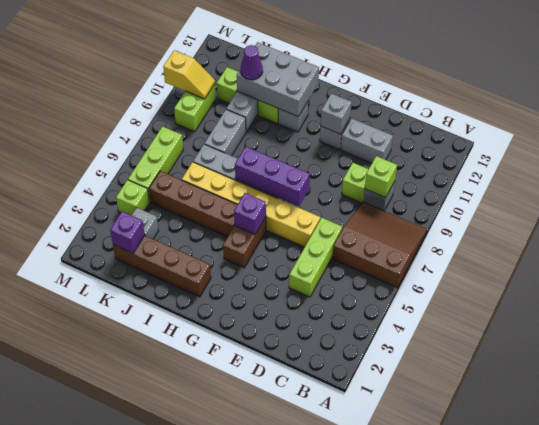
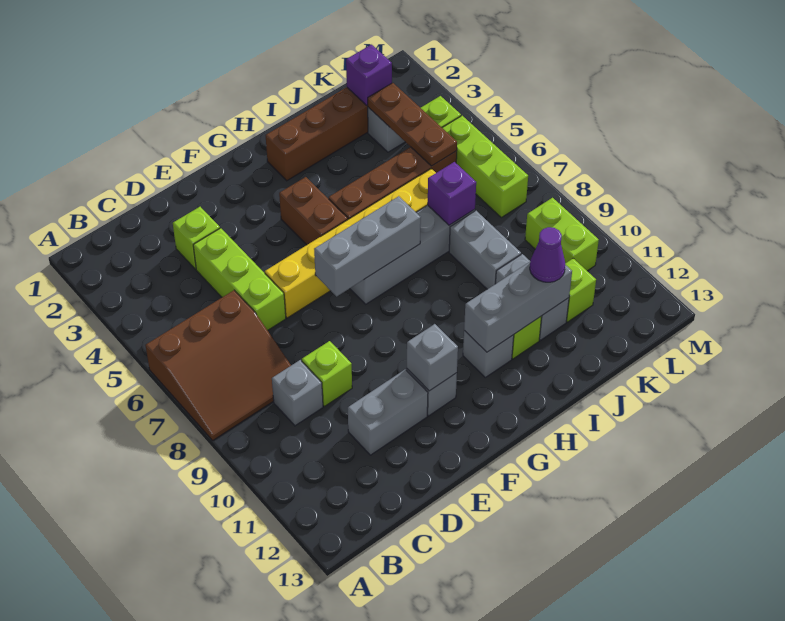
lime 1x1 brick [365,156,397,198] -> lime 1x1 brick moved to [173,207,220,269]
purple 1x3 brick [235,146,310,206] -> grey 1x3 brick [314,196,421,296]
purple 1x1 brick [234,193,266,234] -> purple 1x1 brick moved to [428,162,476,225]
grey 2x3 brick [237,42,319,116] -> grey 1x3 brick [464,262,572,352]
none -> brown 1x3 plate [368,83,457,166]
yellow 1x2 slope [163,50,215,99] -> none

